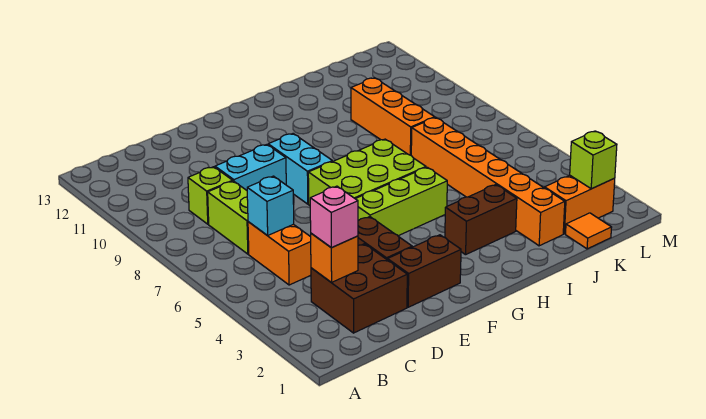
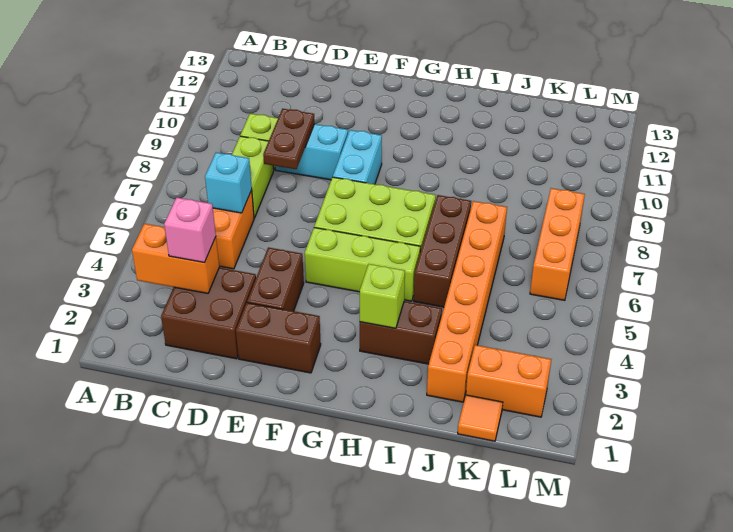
orange 1x1 brick [311,233,358,282] -> orange 1x2 brick [132,224,219,293]
none -> brown 1x2 plate [263,109,314,169]
none -> brown 1x3 brick [414,195,471,307]
orange 1x3 brick [351,78,435,155] -> orange 1x3 brick moved to [530,188,585,300]
lime 1x1 brick [570,131,617,189] -> lime 1x1 brick moved to [360,264,405,328]

